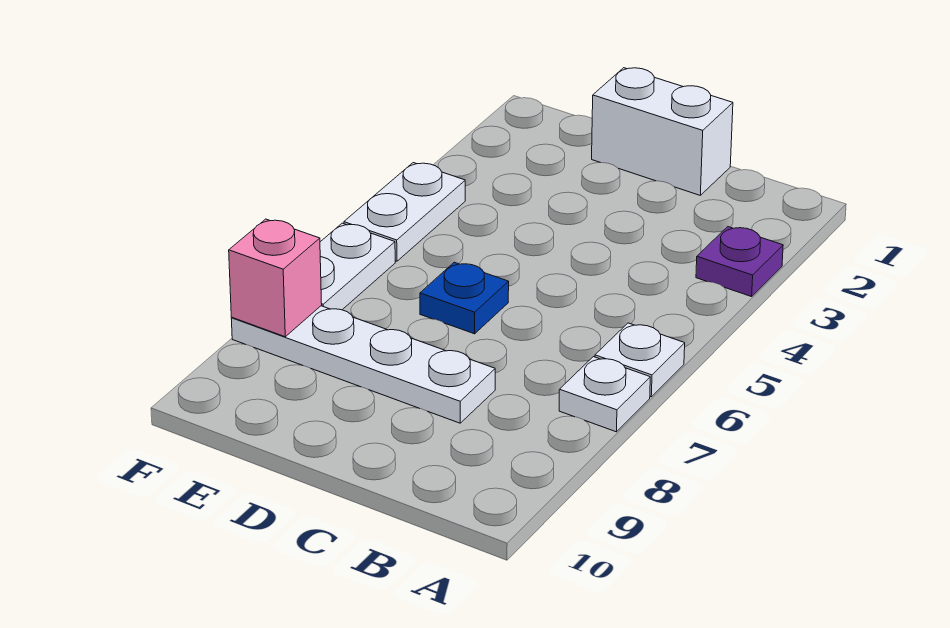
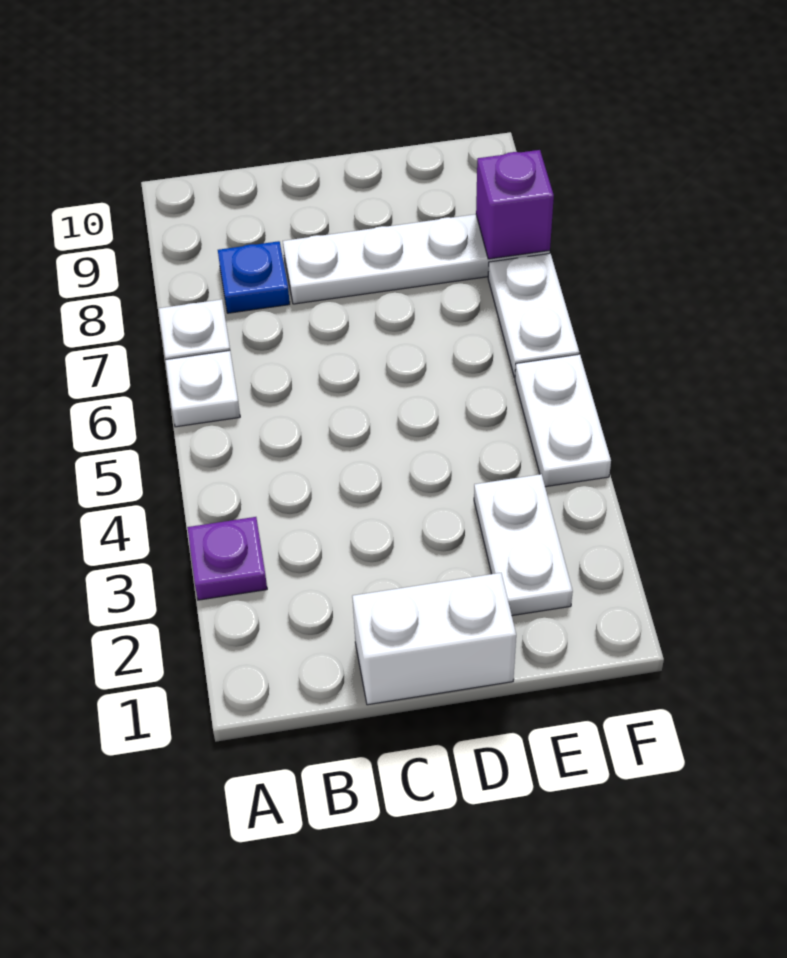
blue 1x1 plate [420,262,509,334] -> blue 1x1 plate moved to [218,241,290,313]
none -> white 1x2 plate [474,474,573,616]
pink 1x1 brick [229,219,322,337] -> purple 1x1 brick [476,150,554,259]

